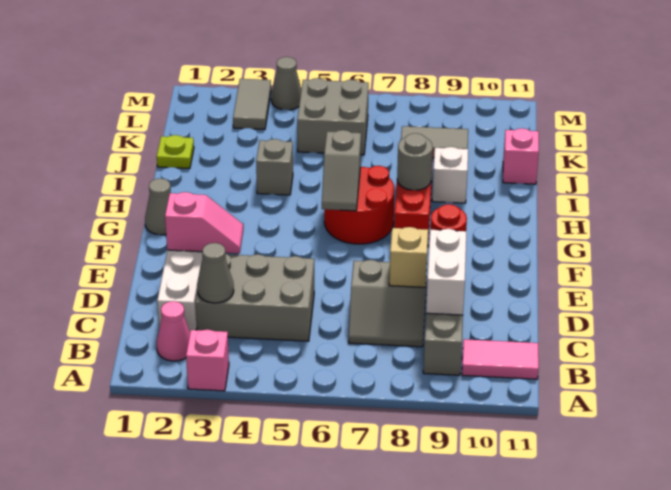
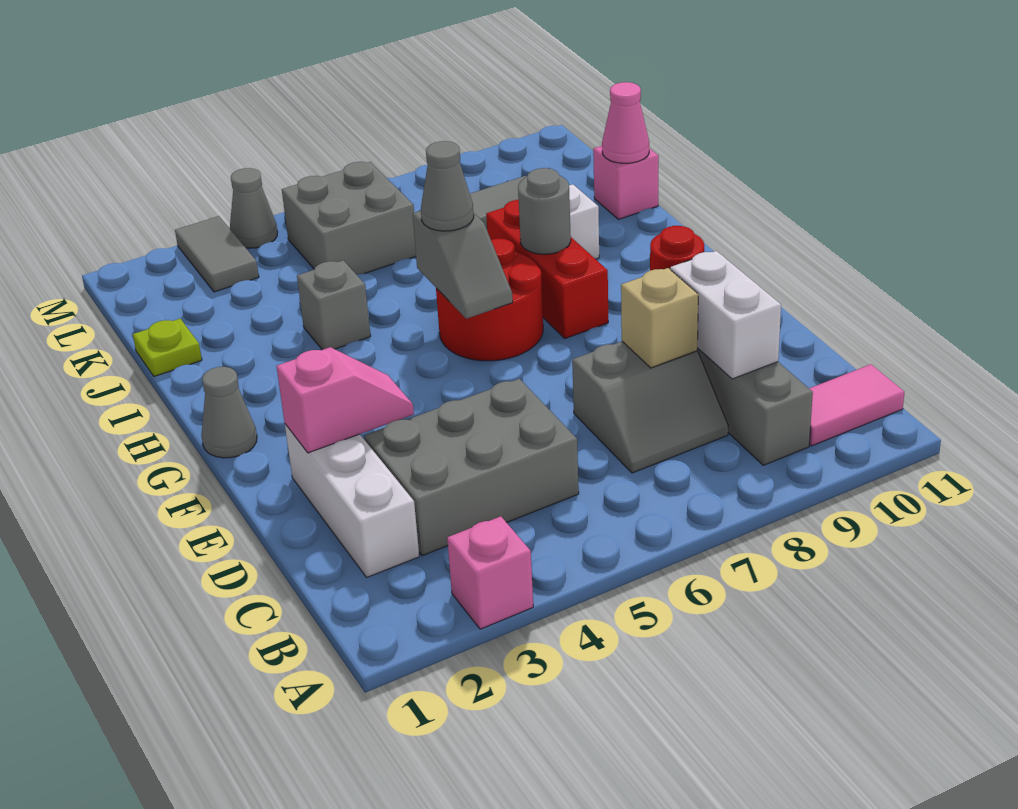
pink 1x1 cone [157,301,190,361] -> pink 1x1 cone moved to [602,82,649,163]
grey 1x1 cone [197,243,234,303] -> grey 1x1 cone moved to [421,141,474,231]

